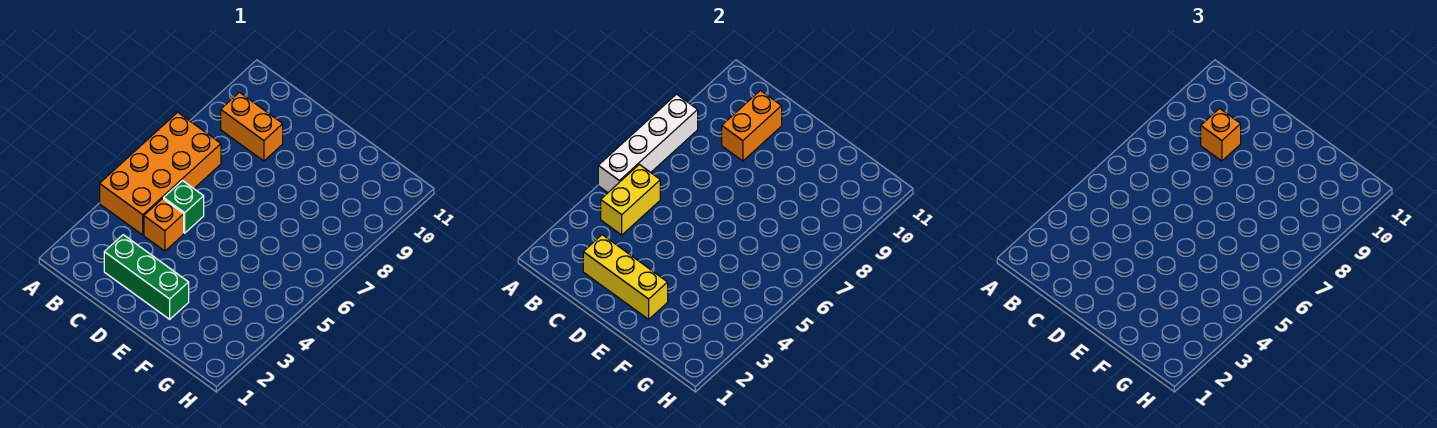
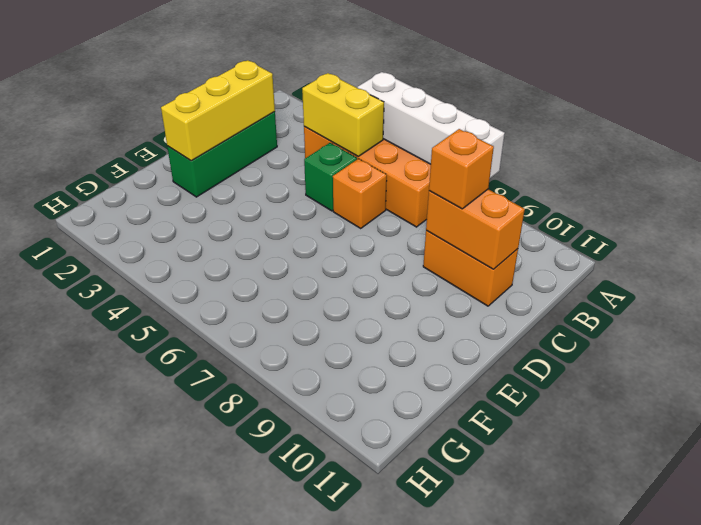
orange 1x2 brick [221,92,283,161] -> orange 1x2 brick turned to [423,230,518,306]
orange 1x1 brick [144,199,184,251] -> orange 1x1 brick moved to [333,159,387,228]

